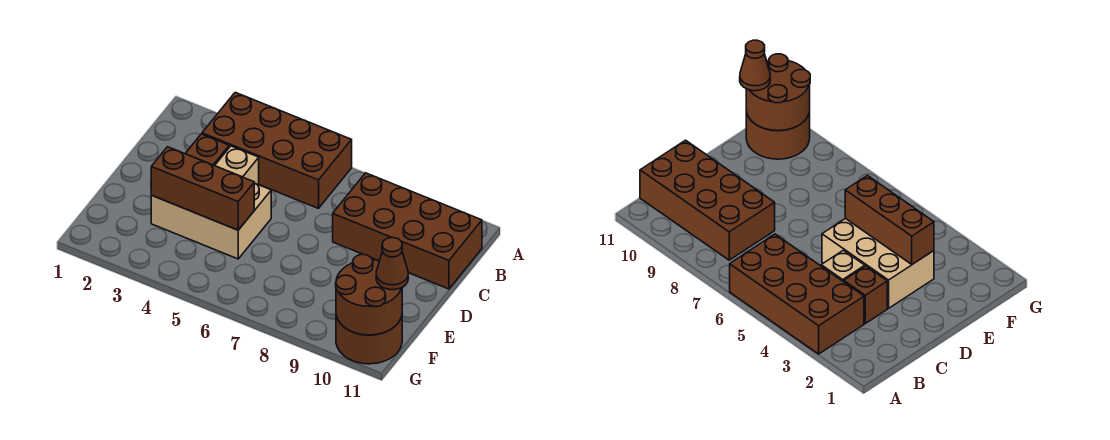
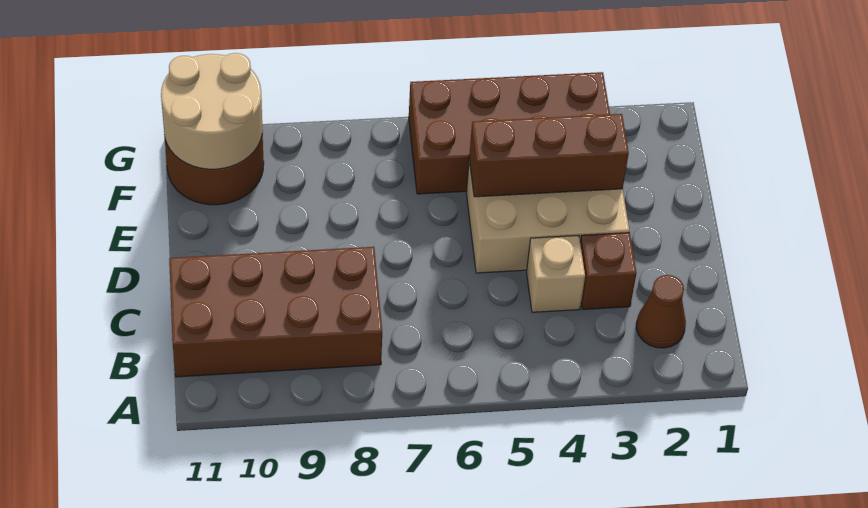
brown 2x4 brick [202,92,352,209] -> brown 2x4 brick moved to [409,72,610,194]
brown 2x2 round brick [336,254,402,335] -> tan 2x2 round brick [161,53,262,169]
brown 1x1 cone [376,237,408,290] -> brown 1x1 cone moved to [636,275,686,348]

